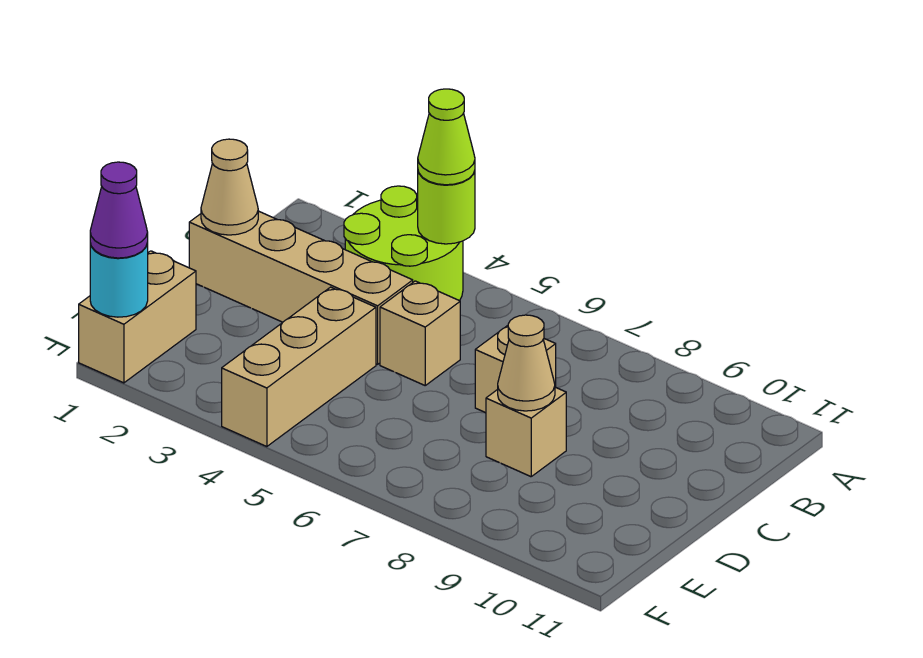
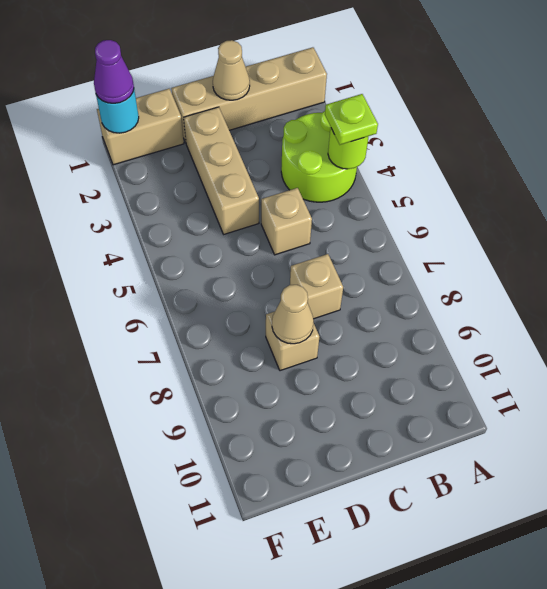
lime 1x1 cone [418,89,475,185] -> lime 1x1 plate [325,94,378,145]
tan 1x4 brick [189,211,413,364] -> tan 1x4 brick turned to [171,47,327,142]
tan 1x3 brick [222,287,376,447] -> tan 1x3 brick turned to [184,107,259,234]

